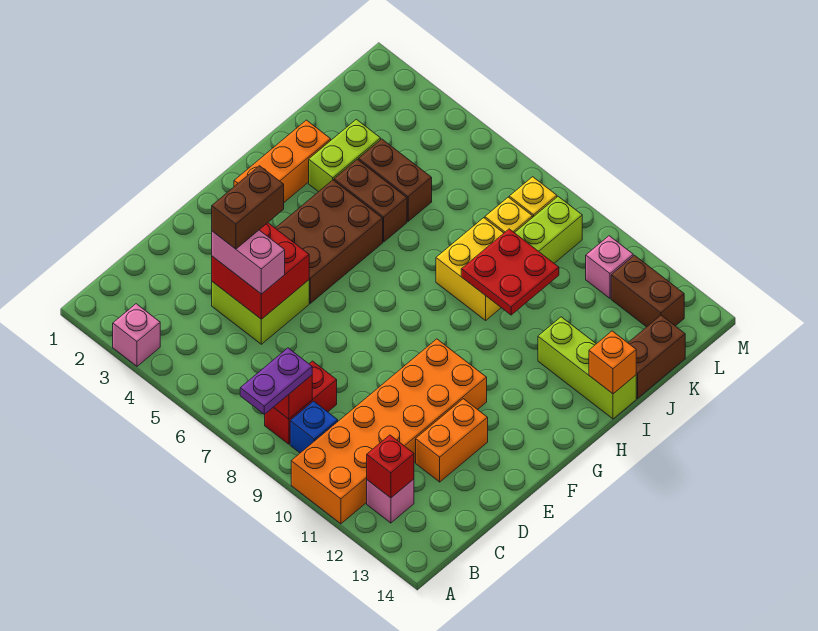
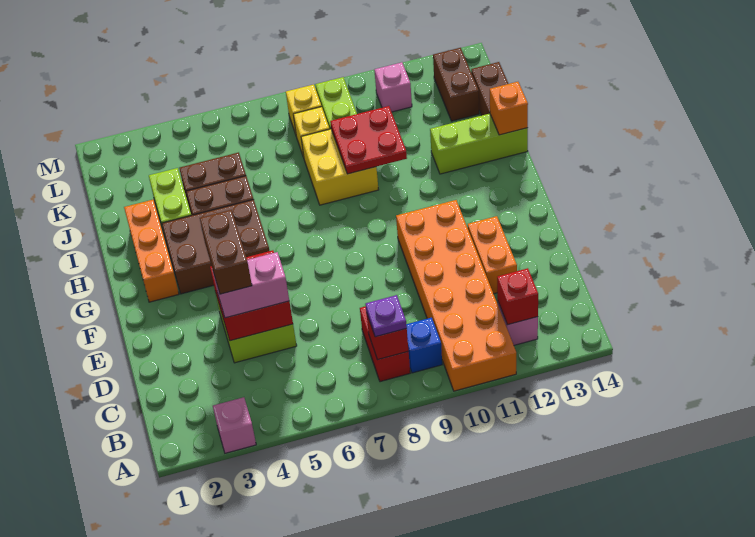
purple 1x2 plate [240,348,312,415] -> purple 1x1 plate [366,295,407,337]
brown 2x3 brick [276,180,383,303] -> brown 2x3 brick turned to [162,200,269,294]
brown 1x2 brick [611,255,684,327] -> brown 1x2 brick turned to [433,48,479,121]

